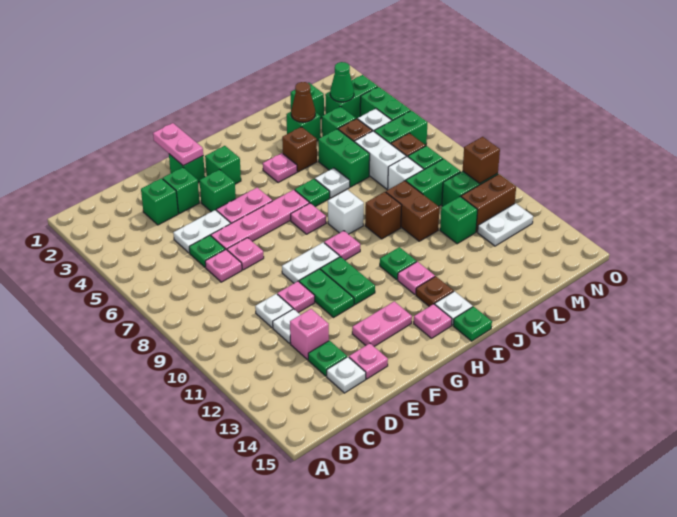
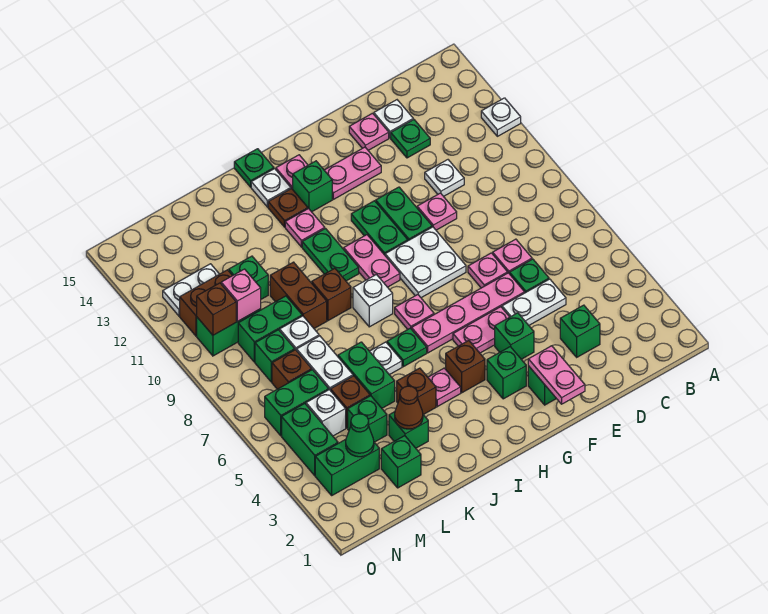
white 1x1 plate [255,294,293,328] -> white 1x1 plate moved to [481,98,521,136]
pink 1x1 brick [290,309,329,360] -> pink 1x1 brick moved to [221,269,261,322]
green 1x1 brick [163,167,200,214] -> green 1x1 brick moved to [293,161,332,212]
white 1x2 plate [282,242,340,283] -> white 2x2 plate [385,227,466,298]
none -> brown 1x1 brick [446,341,485,393]
pink 1x1 plate [324,231,360,260] -> pink 1x2 plate [344,235,400,287]
green 1x1 plate [380,247,417,280] -> green 1x2 plate [302,229,359,281]

